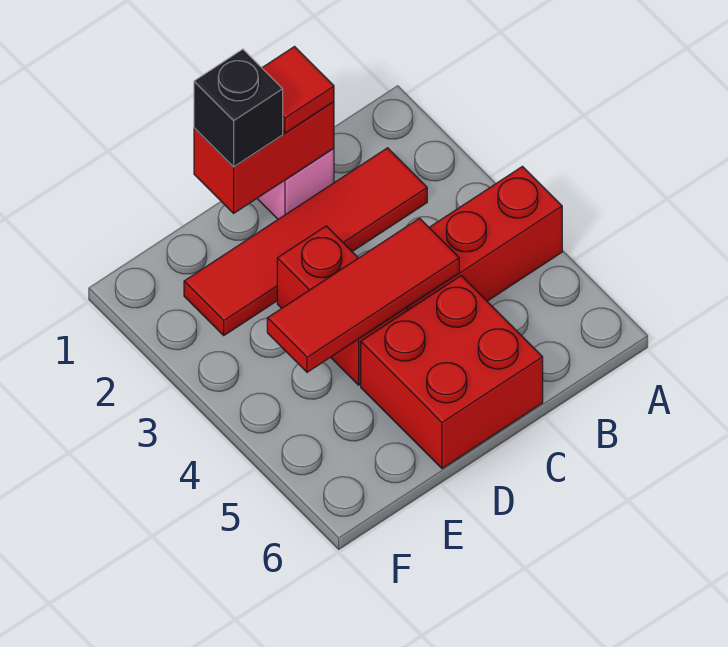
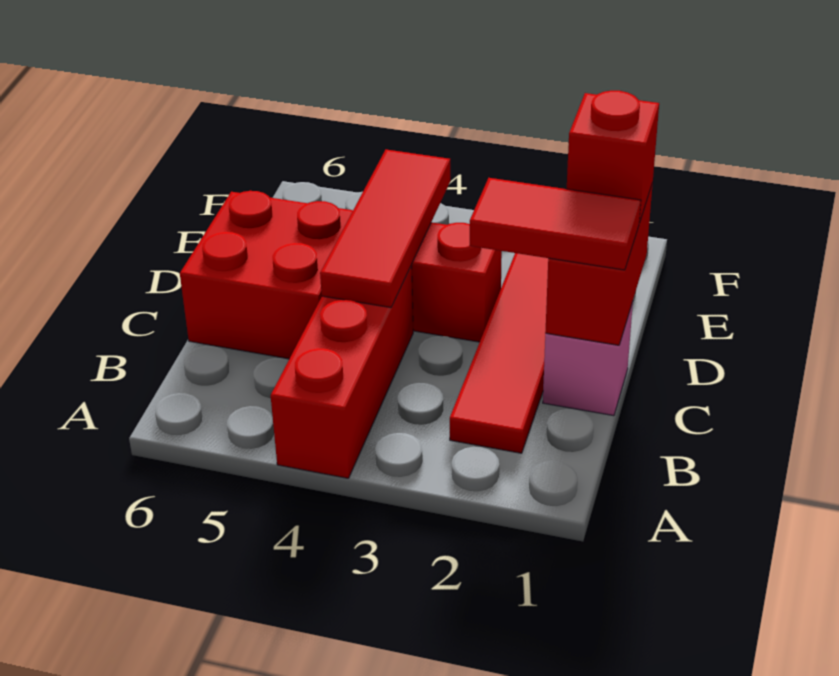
red 1x1 tile [262,47,334,133] -> red 1x2 tile [469,178,641,270]
black 1x1 brick [194,49,283,167] -> red 1x1 brick [567,91,659,223]

